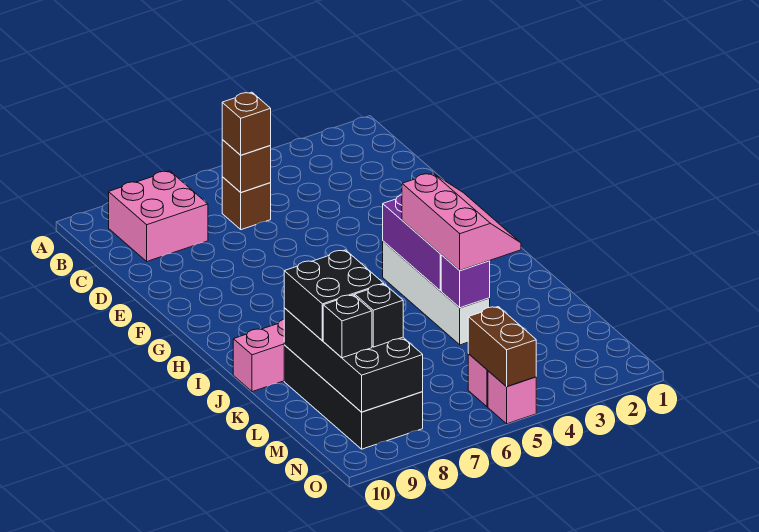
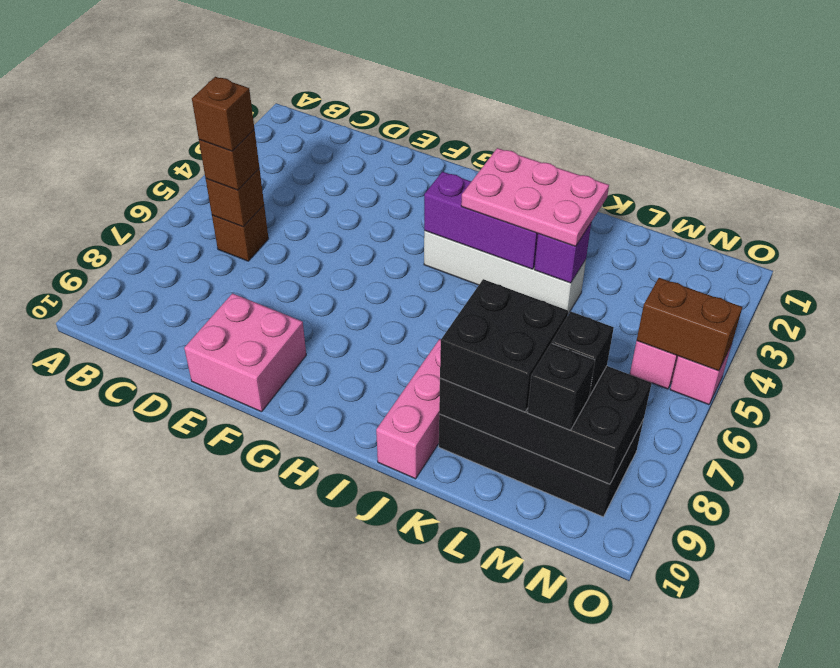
pink 2x2 brick [109,171,208,261] -> pink 2x2 brick moved to [184,293,306,412]
none -> brown 1x1 brick [192,77,254,151]
pink 2x3 slope [402,173,521,271] -> pink 2x3 plate [461,148,609,246]

